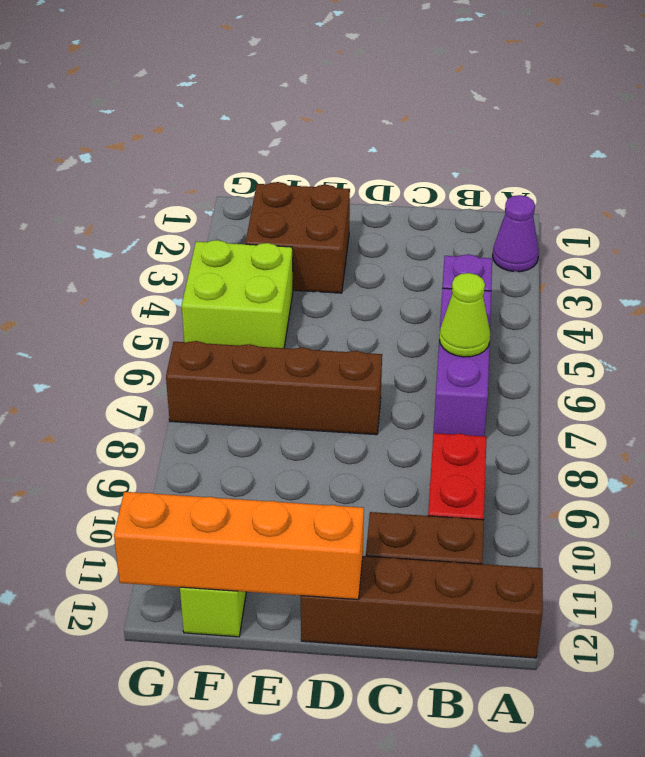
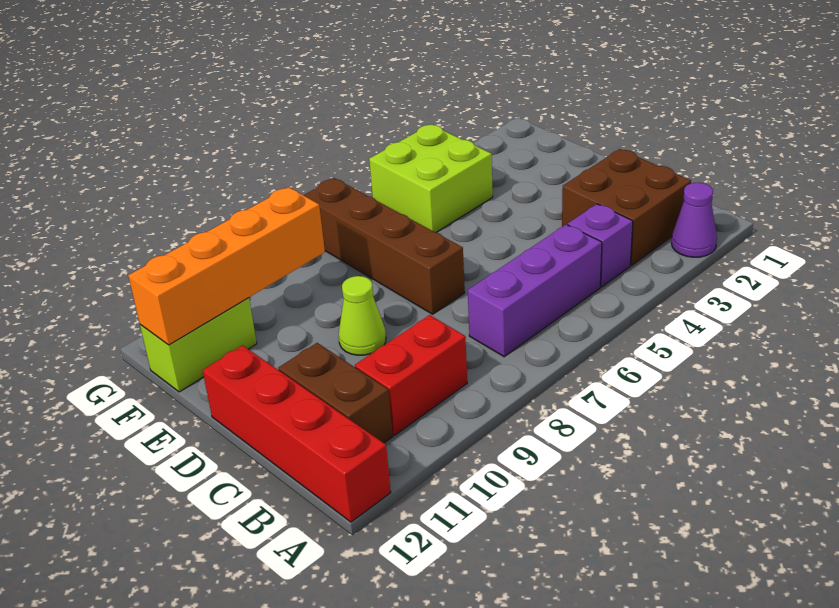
brown 1x4 brick [301,556,543,658] -> red 1x4 brick [203,345,391,522]
lime 1x1 cone [439,273,490,357] -> lime 1x1 cone moved to [339,276,386,355]
orange 1x4 brick [114,492,364,600] -> orange 1x4 brick turned to [128,187,325,345]
brown 2x2 brick [245,182,350,293] -> brown 2x2 brick moved to [562,149,691,265]

